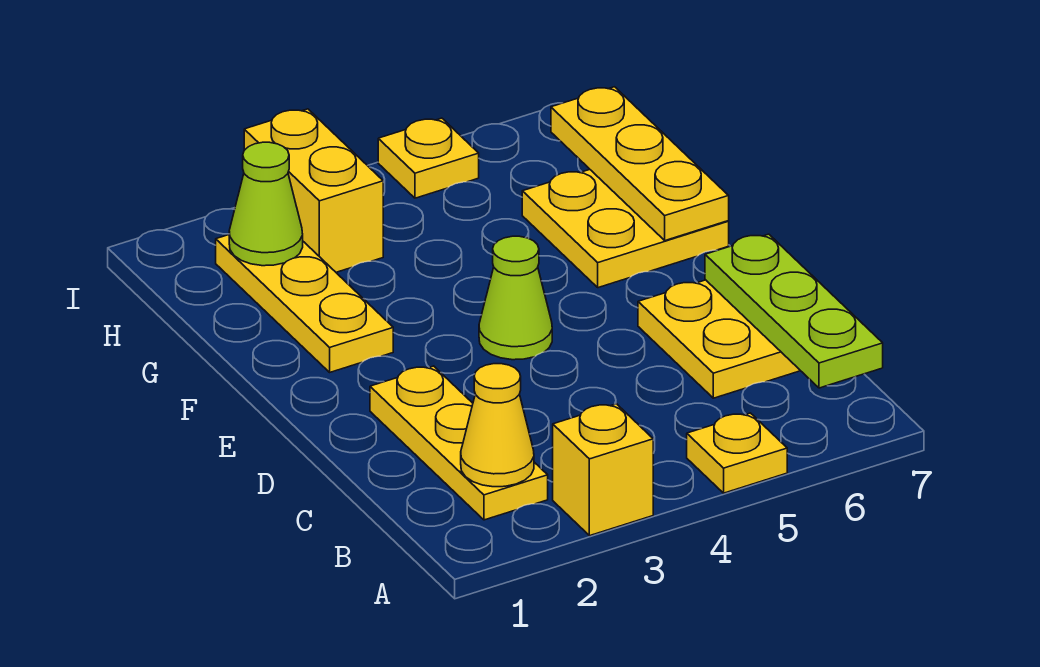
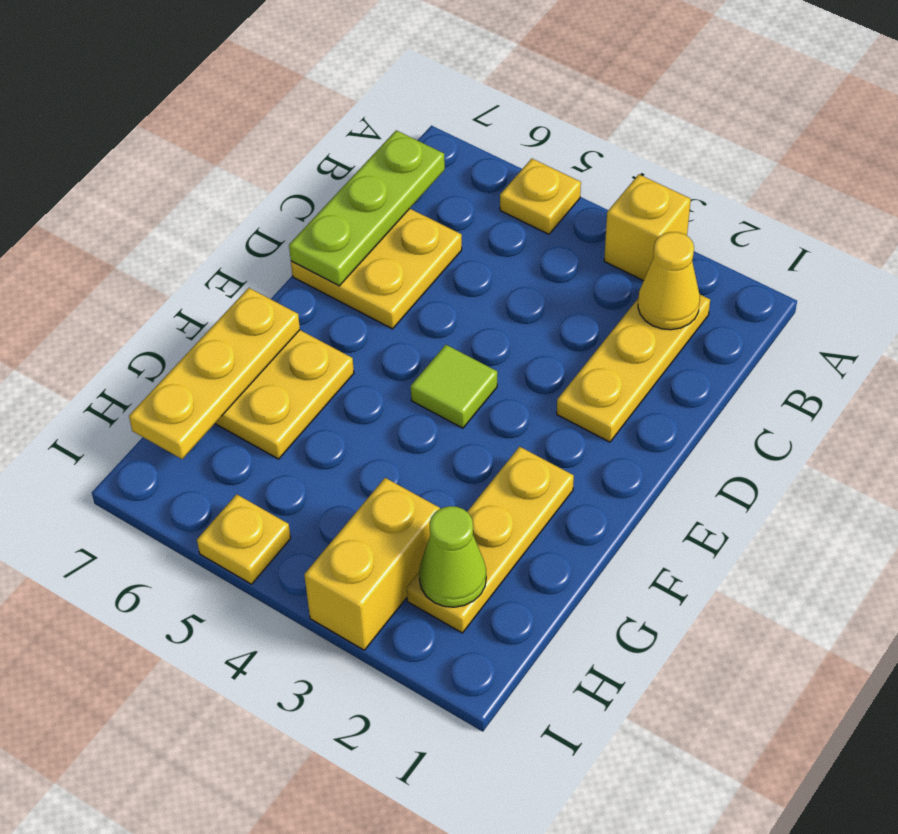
lime 1x1 cone [479,236,552,360] -> lime 1x1 tile [411,345,497,428]

